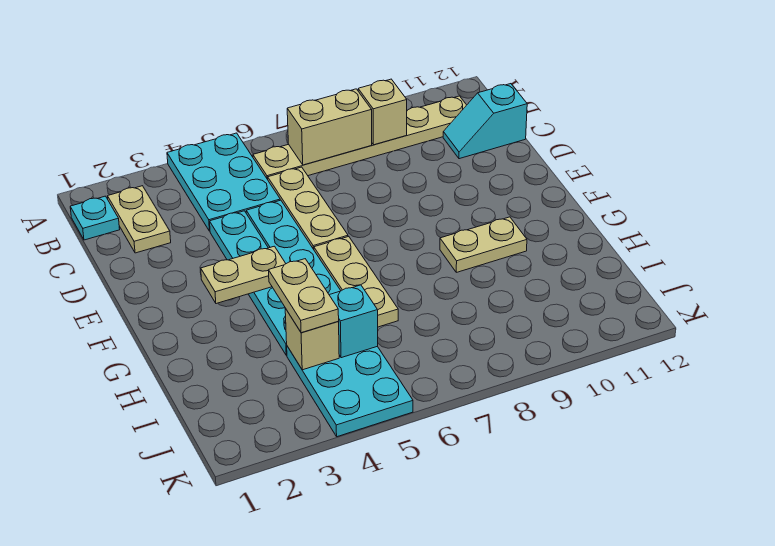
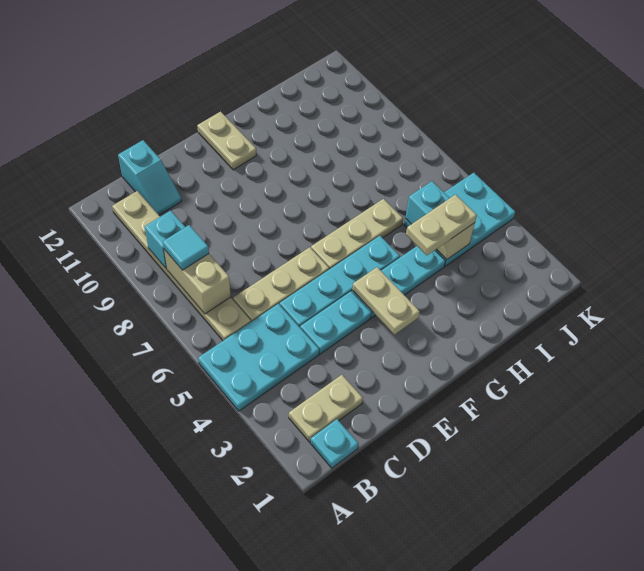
none -> cyan 1x1 tile [163,225,209,270]
tan 1x1 brick [358,79,407,145] -> cyan 1x1 brick [145,211,185,269]
tan 1x2 plate [440,217,527,272] -> tan 1x2 plate moved to [197,112,256,170]

